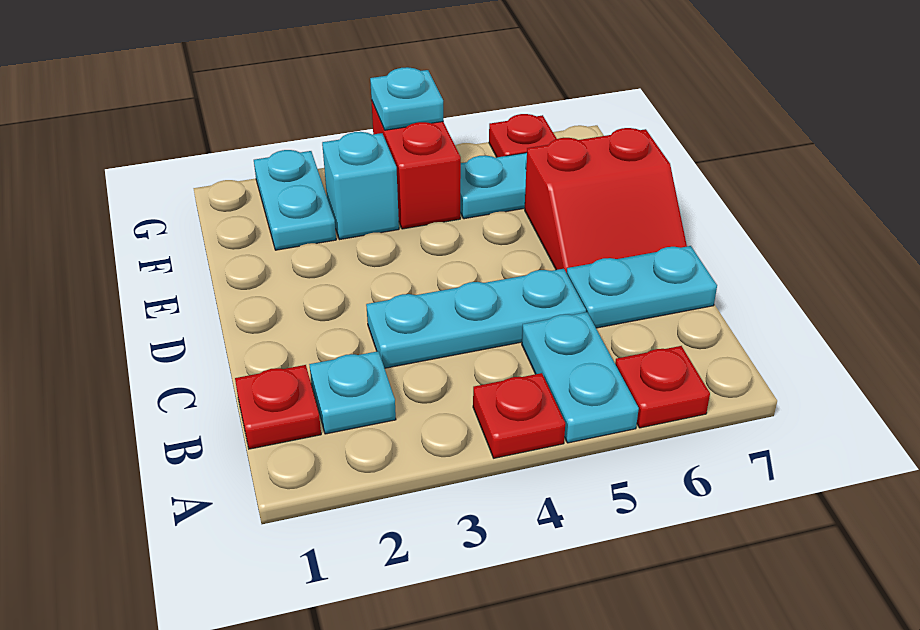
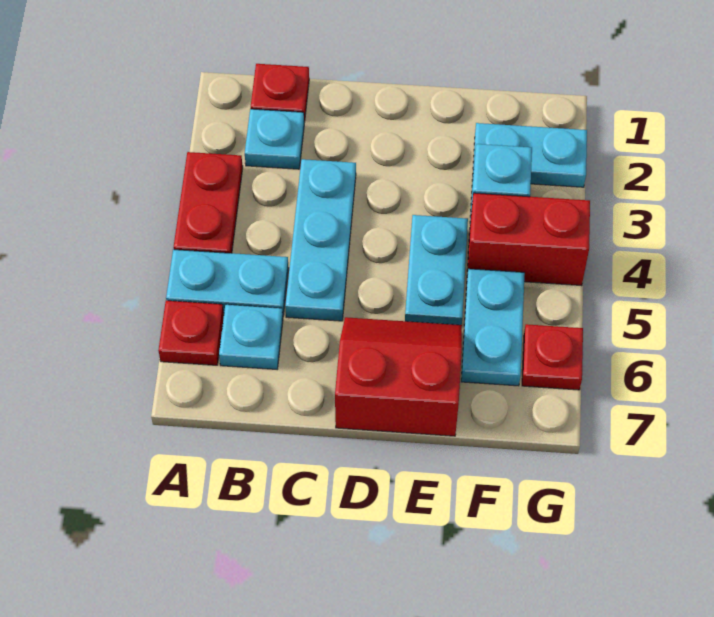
red 1x1 plate [473,373,565,458] -> red 1x2 plate [174,152,243,253]
cyan 1x2 plate [567,246,717,328] -> cyan 1x2 plate moved to [405,215,468,325]
red 2x2 slope [525,128,687,273] -> red 2x2 slope turned to [335,317,462,436]
cyan 1x1 plate [370,67,444,130] -> cyan 1x1 plate moved to [219,305,283,369]

